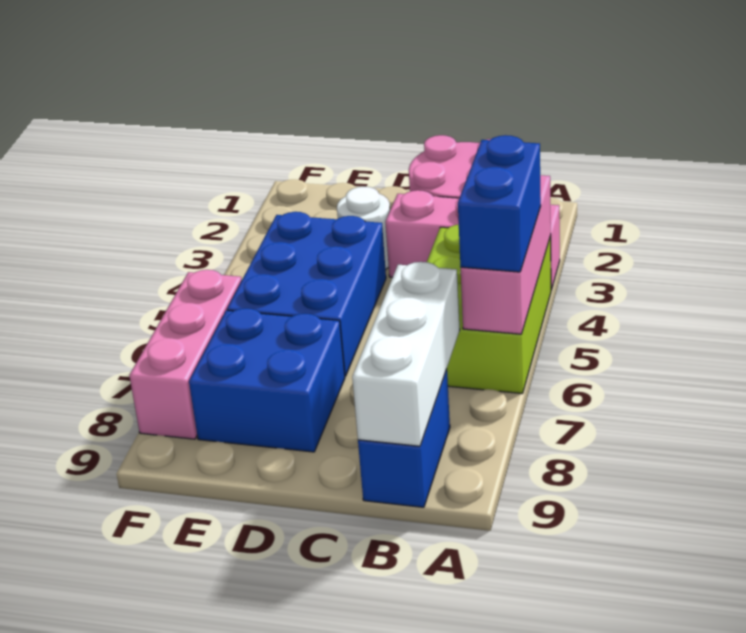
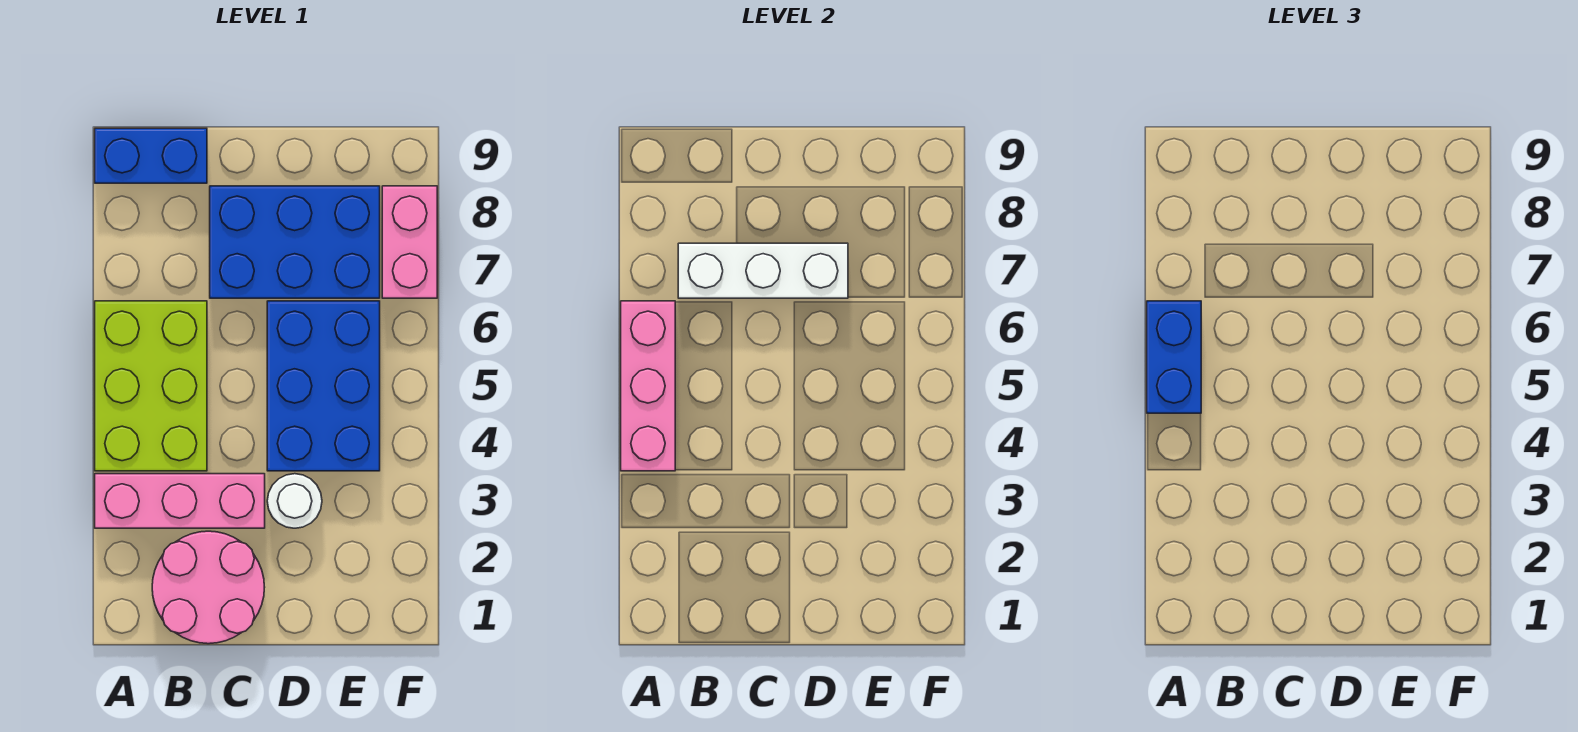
white 1x3 brick [352,262,460,446] -> white 1x3 brick turned to [678,243,848,298]
blue 1x2 brick [358,369,450,507] -> blue 1x2 brick turned to [95,128,207,183]
blue 2x2 brick [189,308,345,452] -> blue 2x3 brick [210,186,380,298]
pink 1x3 brick [129,270,242,439] -> pink 1x2 brick [382,186,437,298]

